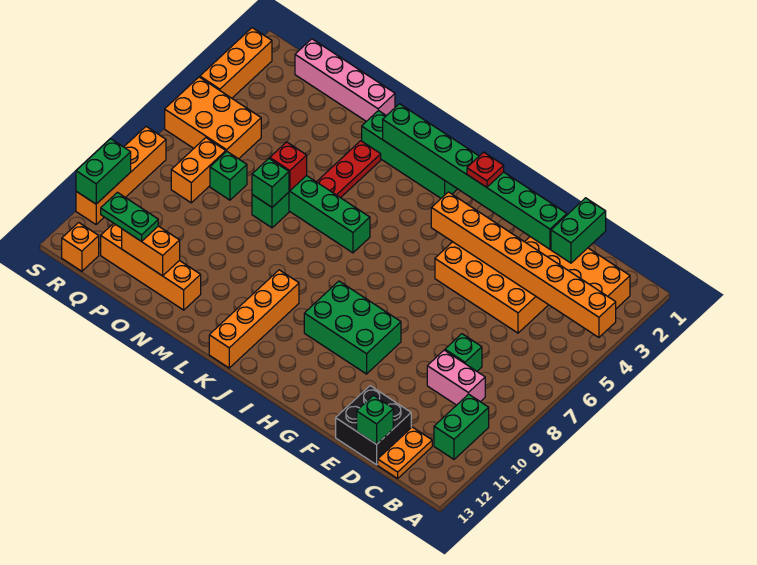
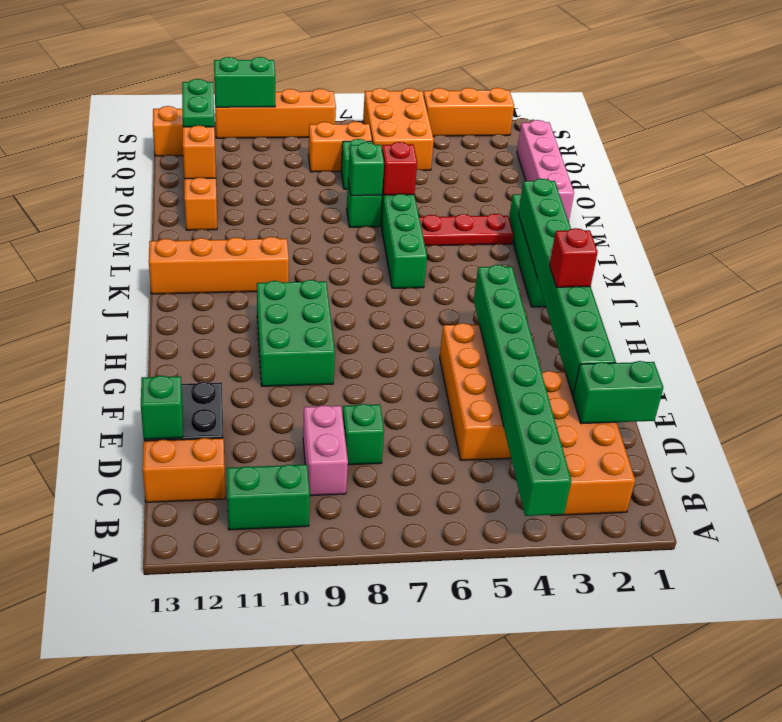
orange 1x8 brick [431,192,616,337] -> green 1x8 brick [474,265,571,516]
orange 1x2 plate [378,427,432,478] -> orange 1x2 brick [143,438,225,502]
red 1x1 plate [467,152,504,187] -> red 1x1 brick [550,228,598,287]

